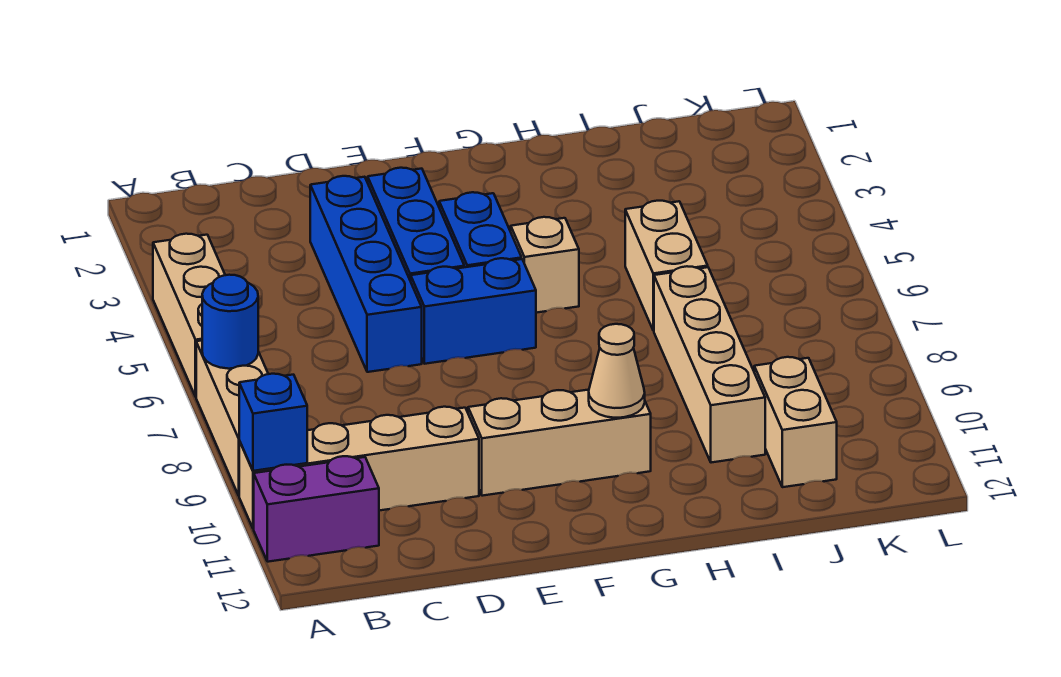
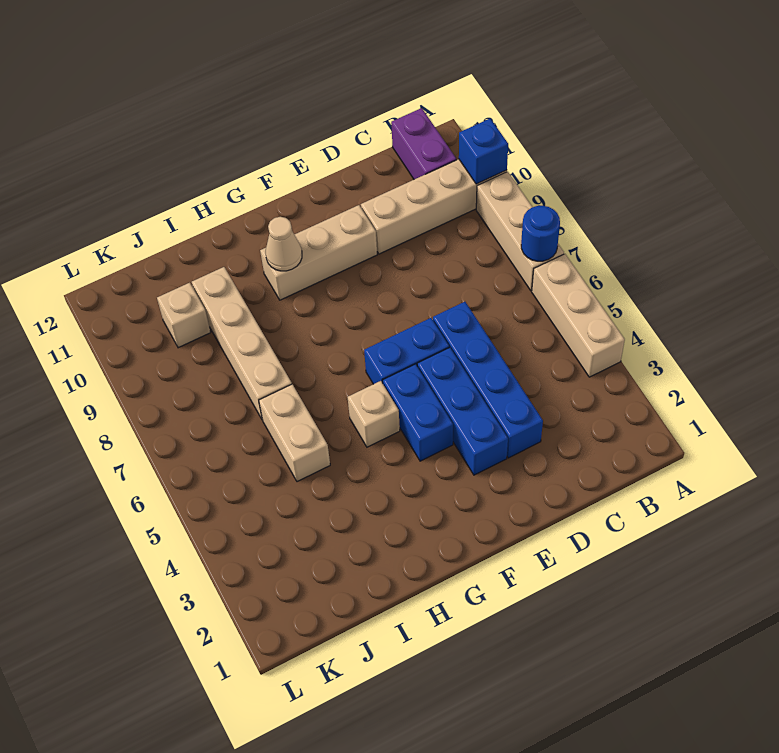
purple 1x2 brick [254,456,379,562] -> purple 1x2 brick turned to [391,108,456,179]
tan 1x2 brick [754,357,837,487] -> tan 1x1 brick [157,283,211,348]

